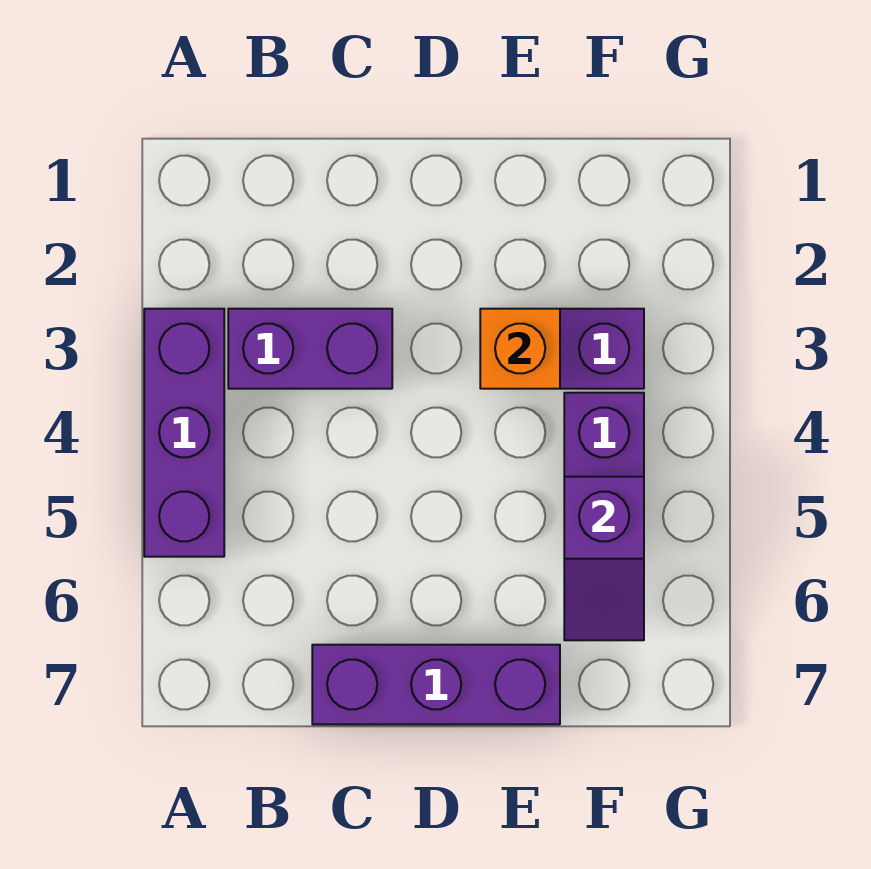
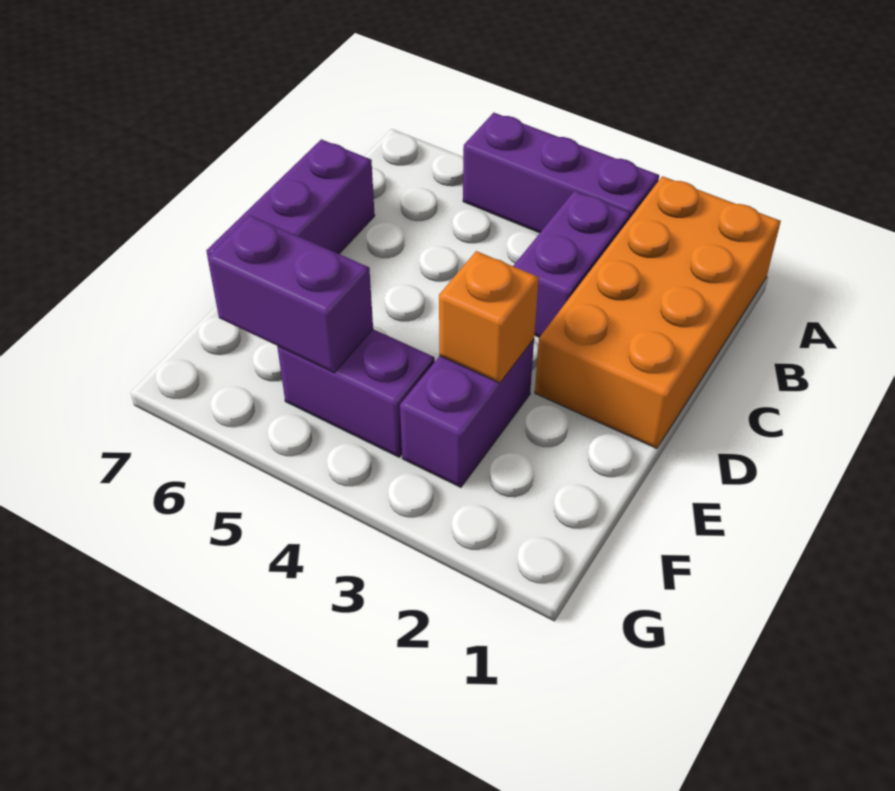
none -> orange 2x4 brick [535,176,781,448]
purple 1x2 slope [564,477,644,640] -> purple 1x2 brick [207,215,373,373]

